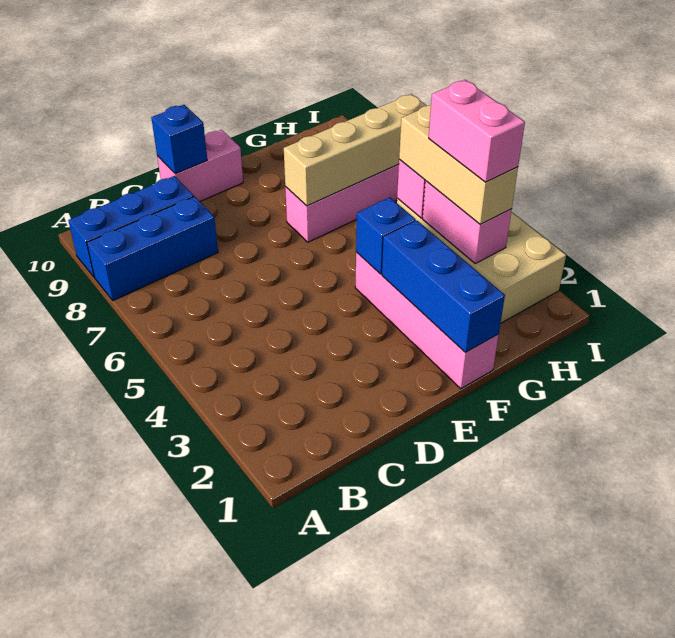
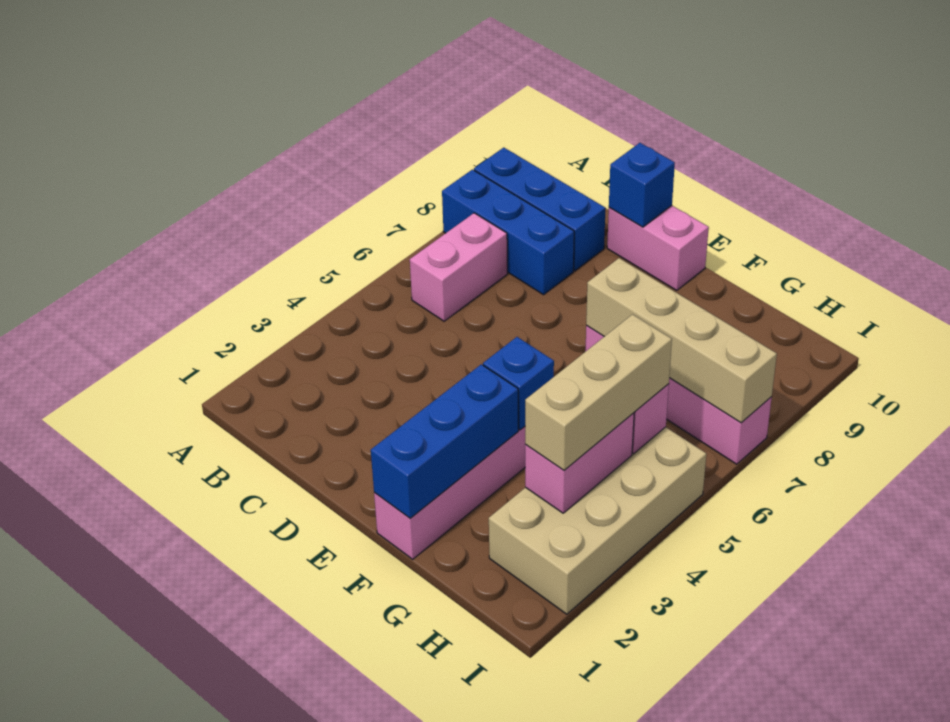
pink 1x2 brick [429,80,525,182] -> pink 1x2 brick moved to [410,213,507,321]

